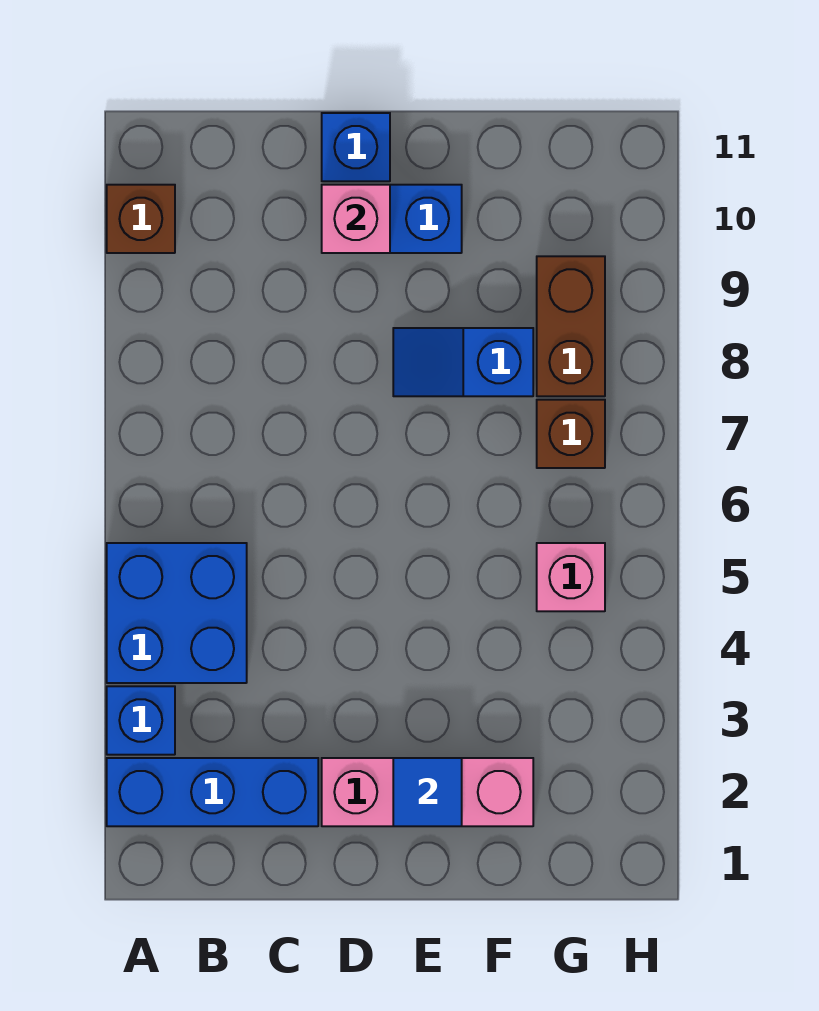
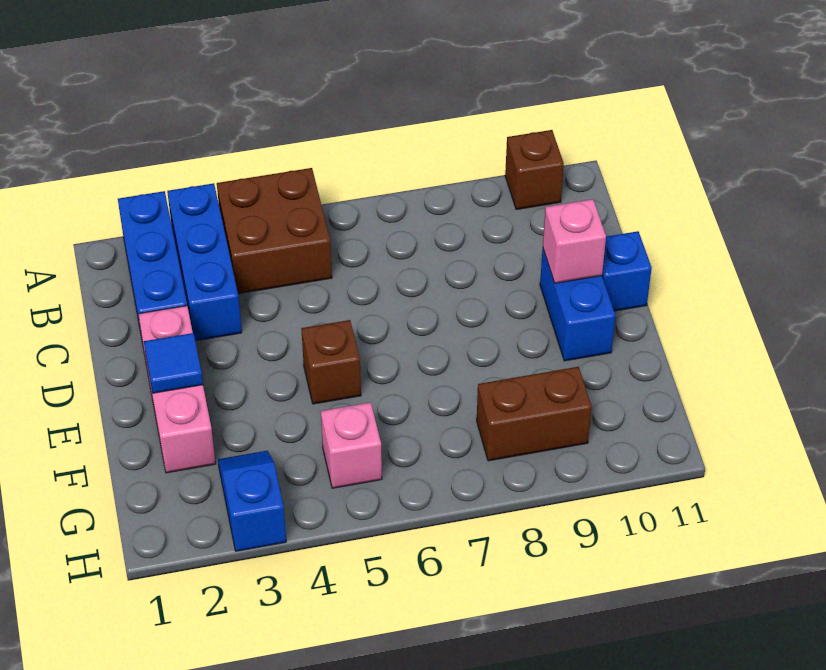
blue 1x1 brick [107,686,175,755] -> blue 1x3 brick [167,183,242,341]
blue 2x2 brick [107,543,247,683] -> brown 2x2 brick [217,168,332,294]
blue 1x2 slope [393,328,533,396] -> blue 1x2 slope moved to [218,451,286,551]
brown 1x1 brick [537,400,605,468] -> brown 1x1 brick moved to [301,320,361,404]

